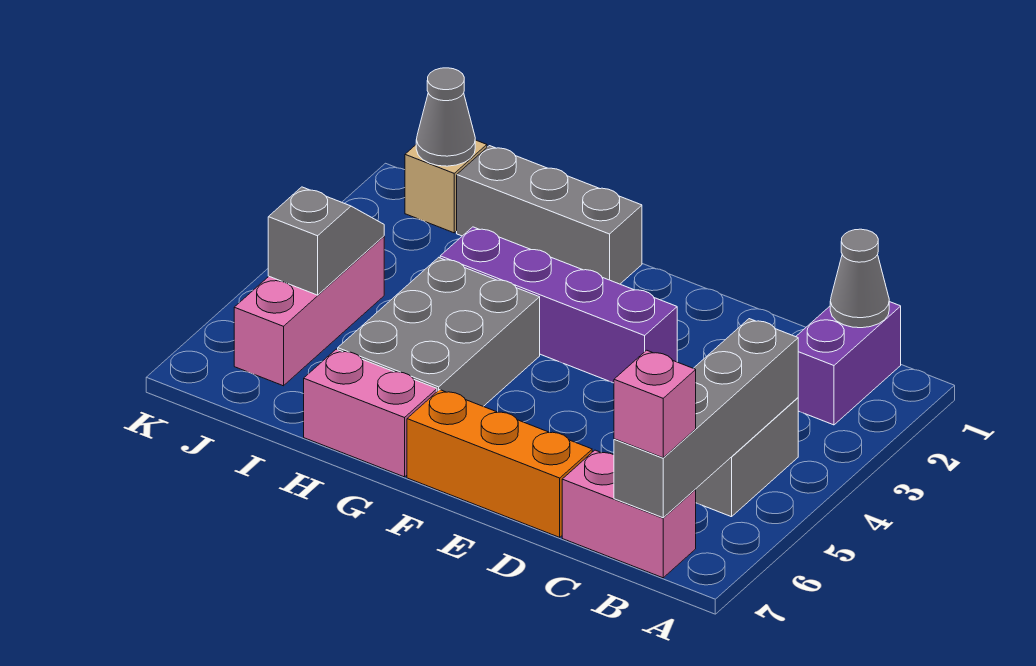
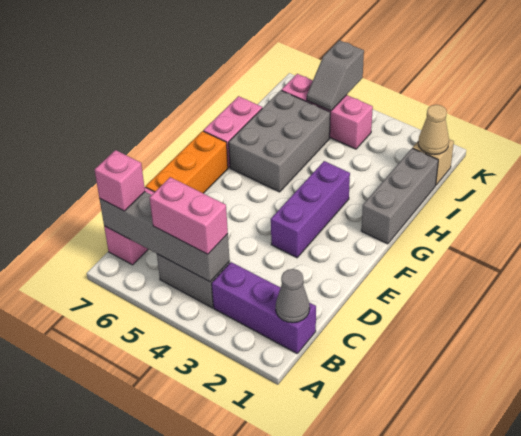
purple 1x2 brick [796,302,901,425] -> purple 1x3 brick [212,262,316,353]
none -> pink 1x2 brick [150,177,228,254]
purple 1x4 brick [440,227,677,383] -> purple 1x3 brick [271,161,350,258]
grey 2x3 brick [338,257,540,406] -> grey 2x3 brick turned to [229,90,330,192]
grey 1x1 cone [416,68,475,166] -> tan 1x1 cone [418,105,449,154]
grey 1x2 slope [268,187,384,295] -> grey 1x2 slope turned to [307,40,364,111]

